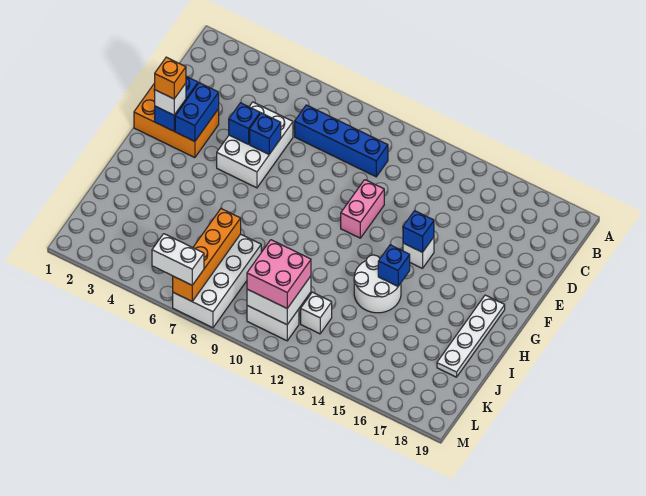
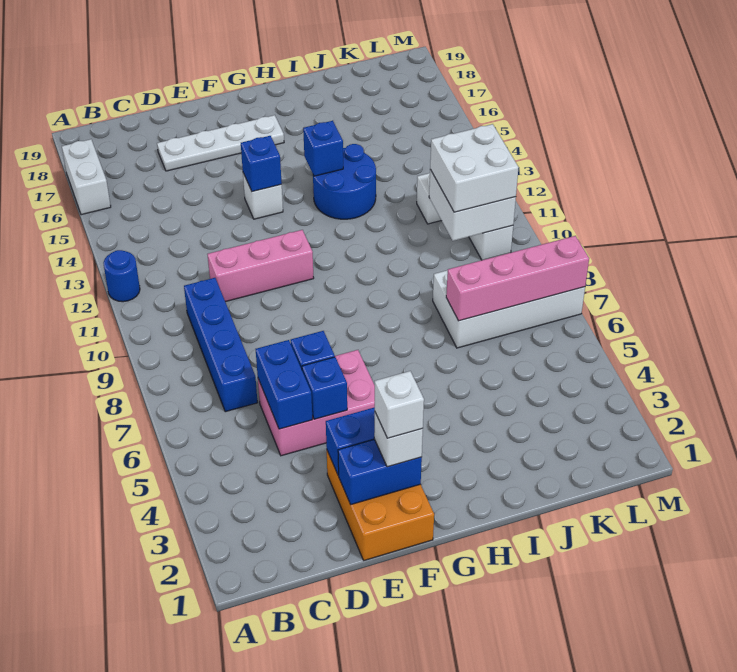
none -> blue 1x1 round brick [104,250,140,302]
white 2x3 brick [217,102,293,188] -> pink 2x3 brick [258,350,375,456]
none -> blue 1x2 brick [256,340,312,429]
pink 1x2 brick [341,180,384,238] -> pink 1x3 brick [208,230,314,302]
orange 1x1 brick [155,57,186,99] -> white 1x1 brick [375,371,424,438]
white 1x4 plate [437,295,505,377] -> white 1x4 plate moved to [157,115,284,171]
white 2x2 round brick [354,255,401,313] -> blue 2x2 round brick [313,144,376,219]
orange 1x4 brick [173,209,241,301] -> pink 1x4 brick [446,236,589,321]
pink 2x2 brick [247,240,311,308] -> white 2x2 brick [430,124,519,212]
white 1x2 brick [152,234,204,285] -> white 1x2 brick moved to [62,139,111,215]

